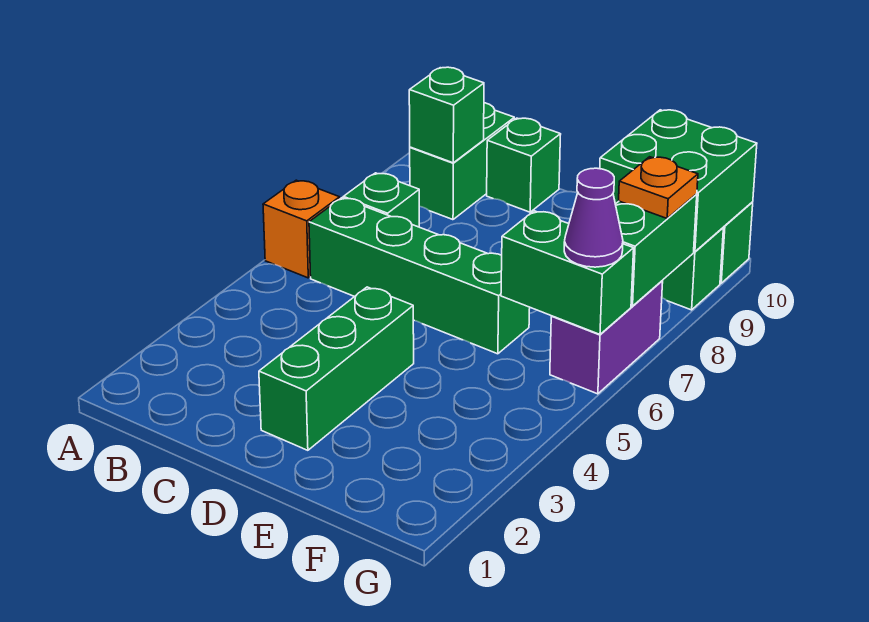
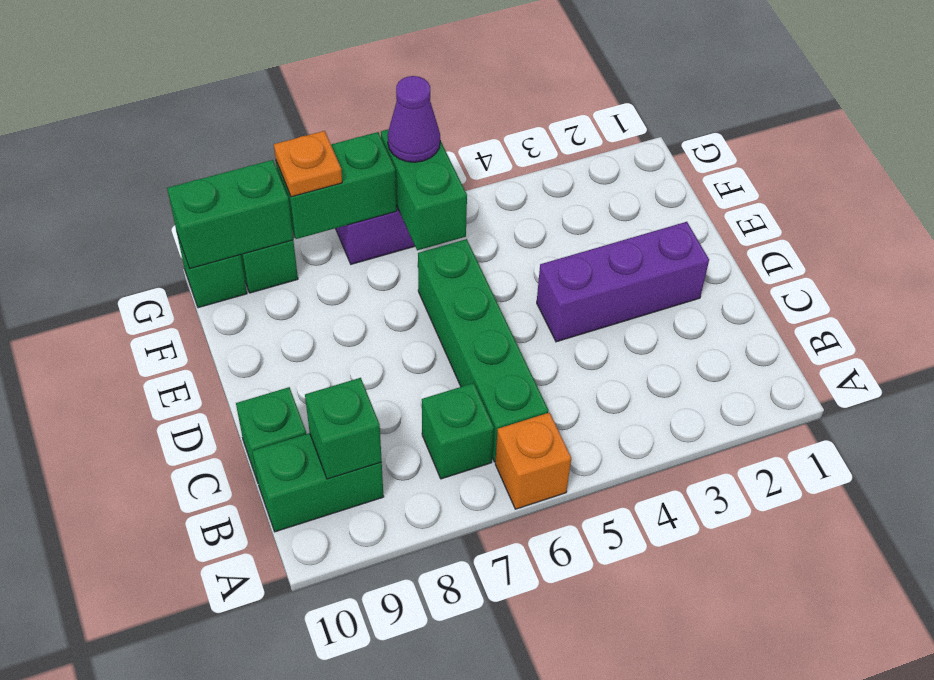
green 1x3 brick [259,287,414,450] -> purple 1x3 brick [537,222,709,342]
green 2x2 brick [600,110,757,252] -> green 1x2 brick [167,160,293,269]

